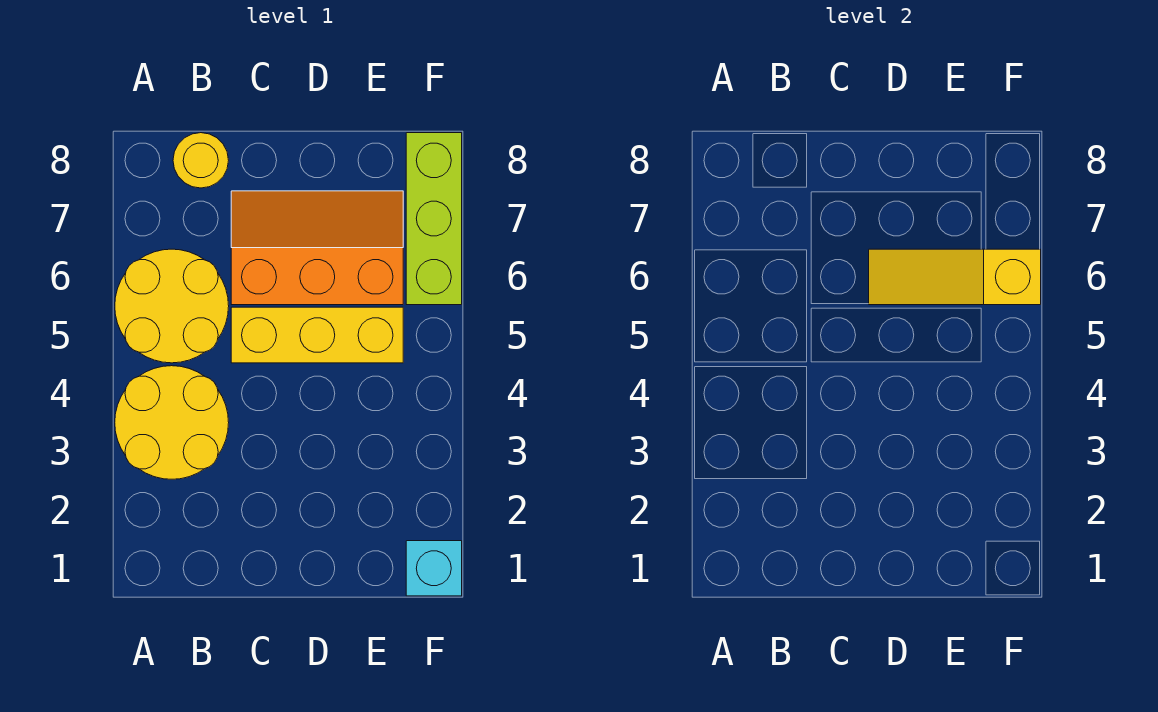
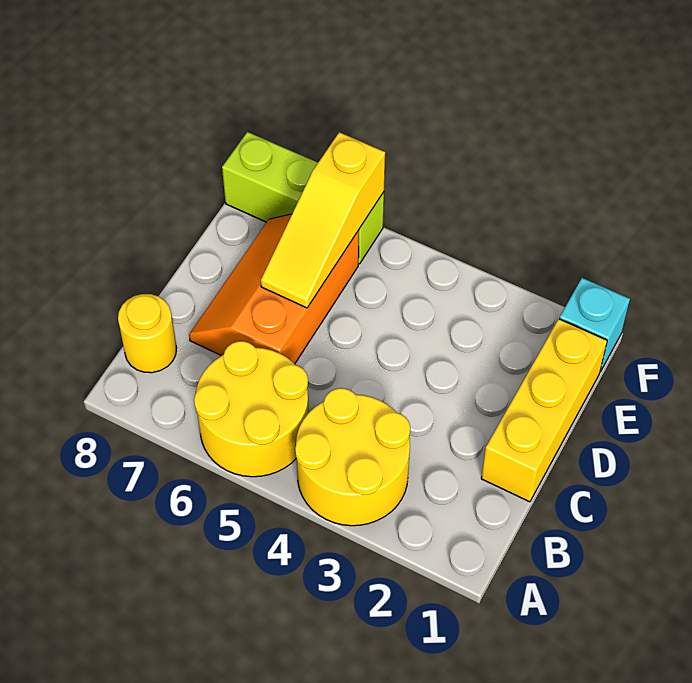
yellow 1x3 brick [231,307,403,363] -> yellow 1x3 brick moved to [481,319,607,502]

